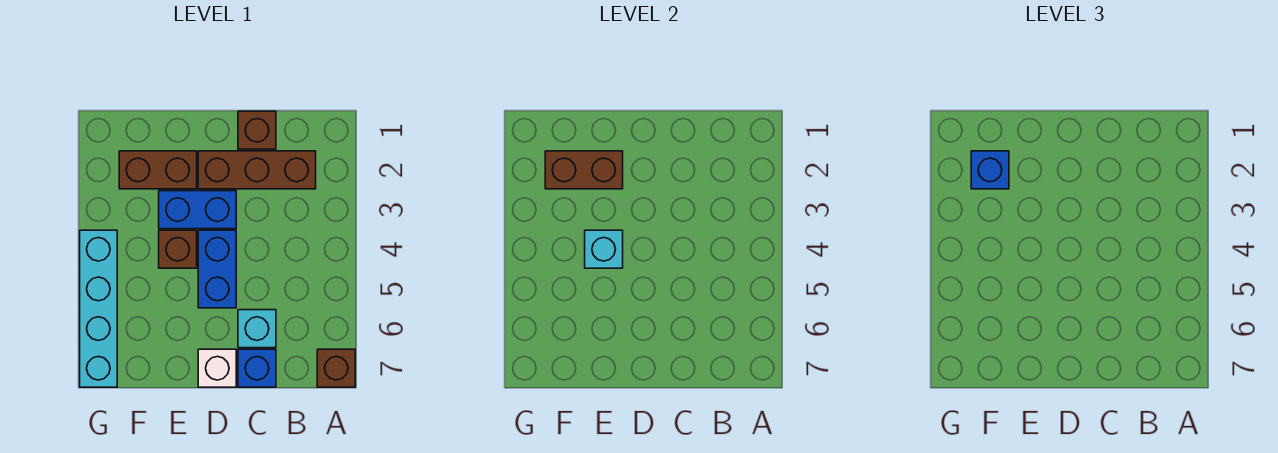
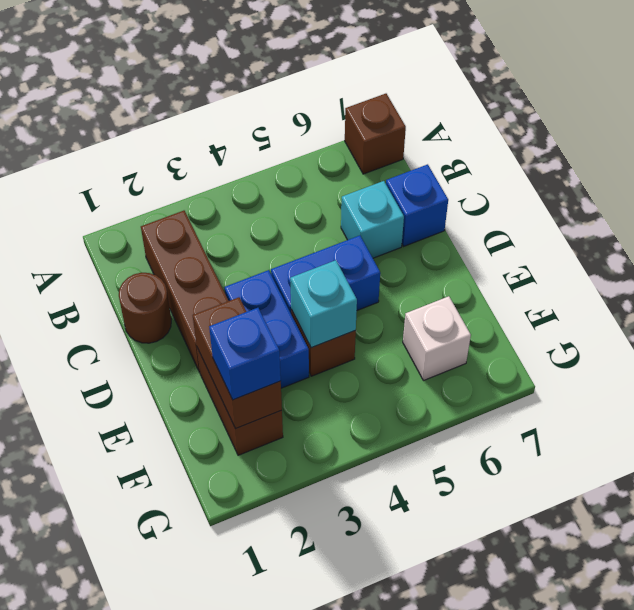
brown 1x1 brick [238,111,276,149] -> brown 1x1 round brick [119,273,171,343]
white 1x1 brick [198,349,236,387] -> white 1x1 brick moved to [403,296,471,381]
cyan 1x4 brick [80,230,117,387] -> none

